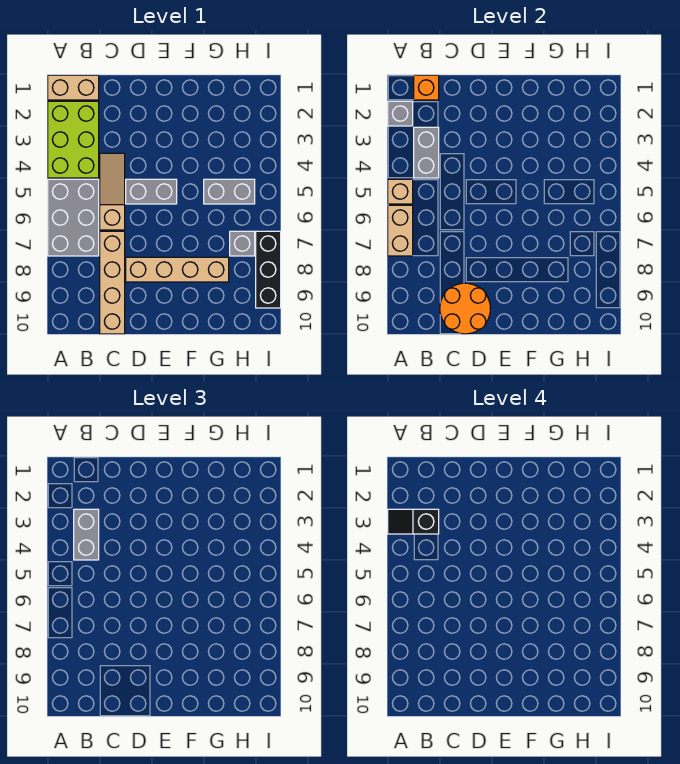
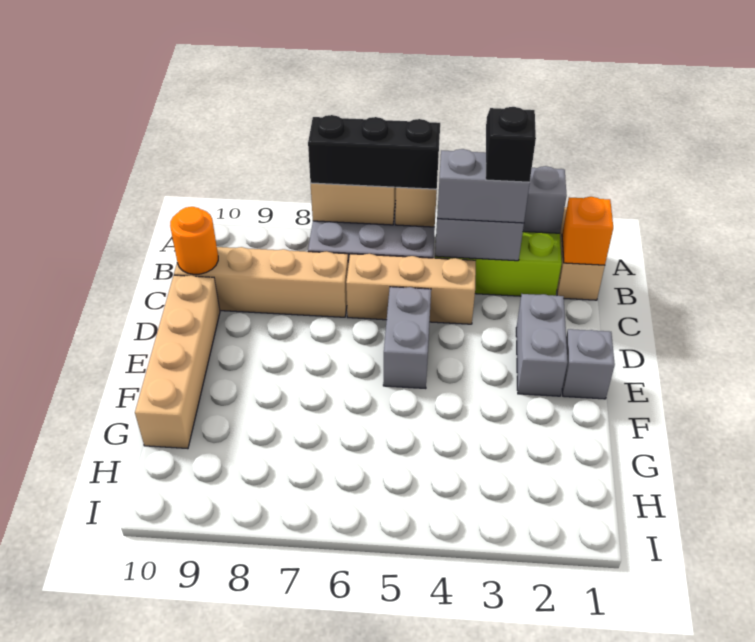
tan 1x3 slope [100,153,125,230] -> tan 1x3 brick [346,254,476,324]
orange 2x2 round brick [440,283,491,334] -> orange 1x1 round brick [170,207,218,274]
tan 1x4 brick [126,257,229,282] -> tan 1x4 brick moved to [135,275,220,449]
grey 1x2 brick [204,179,255,204] -> grey 1x2 brick moved to [516,294,568,396]
grey 1x1 brick [230,231,255,256] -> grey 1x1 brick moved to [562,329,615,399]
black 1x3 brick [256,231,281,308] -> black 1x3 brick moved to [308,115,440,189]

